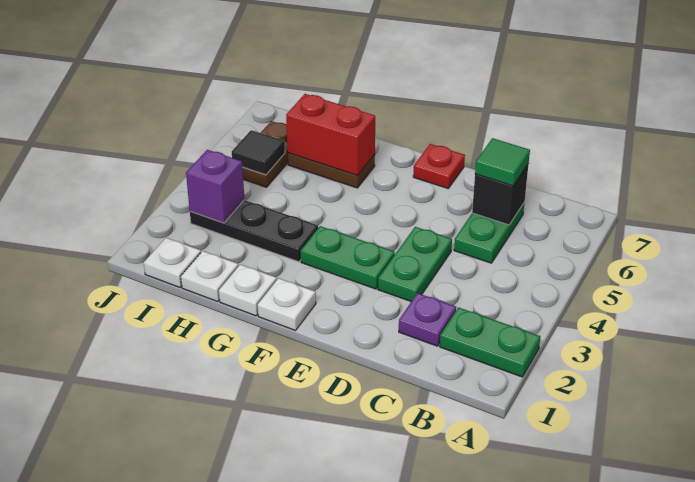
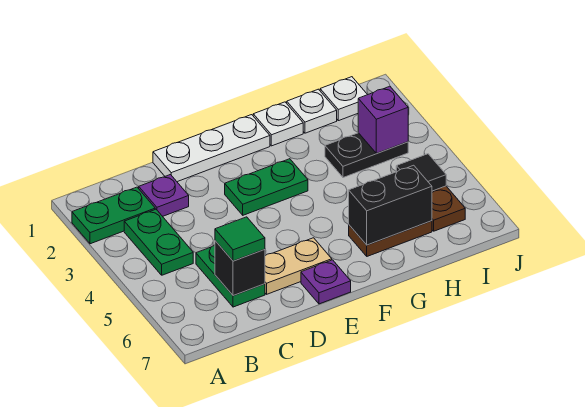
green 1x2 plate [378,227,452,302] -> green 1x2 plate moved to [124,209,193,275]
none -> tan 1x2 plate [265,238,332,294]
red 1x1 plate [413,144,465,188] -> purple 1x1 plate [301,260,351,304]
white 1x1 plate [258,278,316,331] -> white 1x3 plate [153,115,270,182]
black 1x3 plate [190,200,318,262] -> black 1x2 plate [325,133,408,178]
red 1x2 brick [286,94,375,176] -> black 1x2 brick [349,165,432,245]

